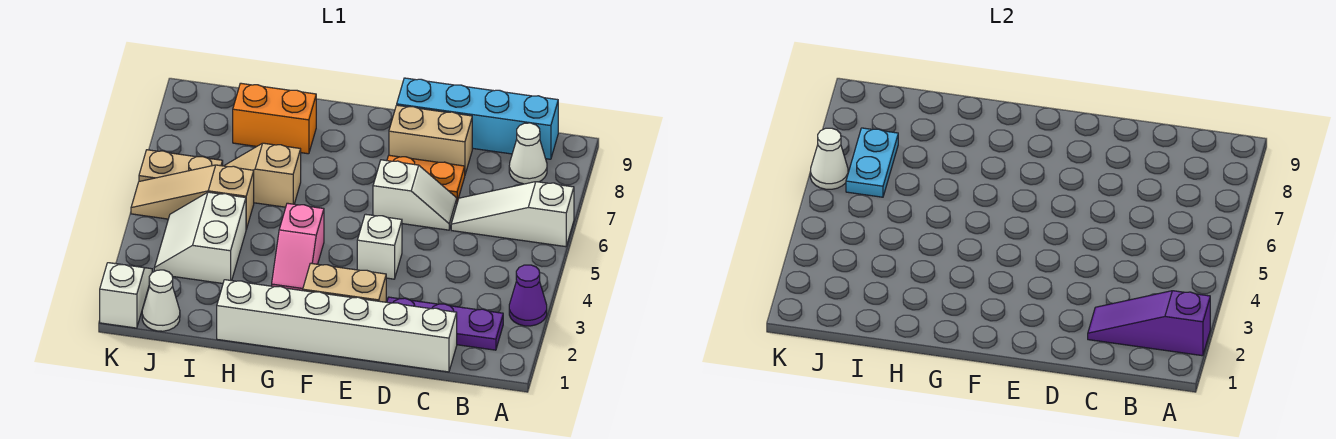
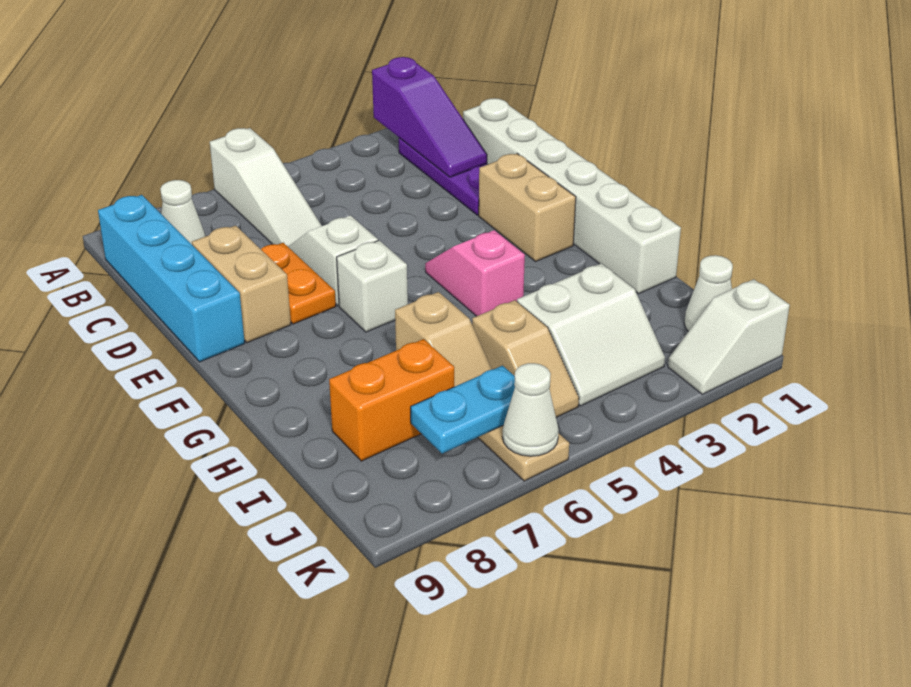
purple 1x1 cone [509,265,547,326] -> none
white 1x1 brick [357,214,402,279] -> white 1x1 brick moved to [337,241,408,332]
pink 1x2 slope [272,203,324,291] -> pink 1x2 slope turned to [425,230,525,316]
orange 1x2 brick [233,83,316,154] -> orange 1x2 brick turned to [329,339,454,461]
tan 1x3 slope [131,165,254,229] -> tan 1x2 slope [472,300,579,417]

